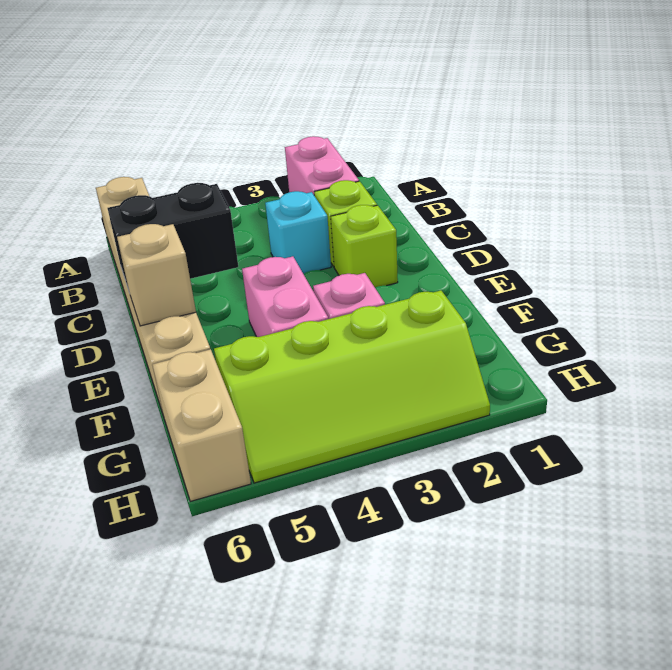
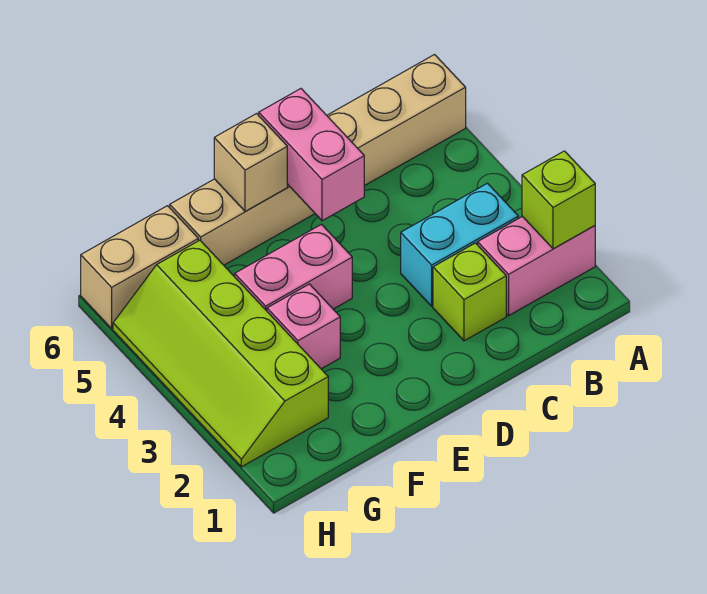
cyan 1x1 brick [265,191,331,274] -> cyan 1x2 brick [401,183,518,306]
lime 1x1 brick [331,205,398,287] -> lime 1x1 brick moved to [522,151,595,249]
black 1x2 brick [107,183,238,290] -> pink 1x2 brick [259,89,364,221]

